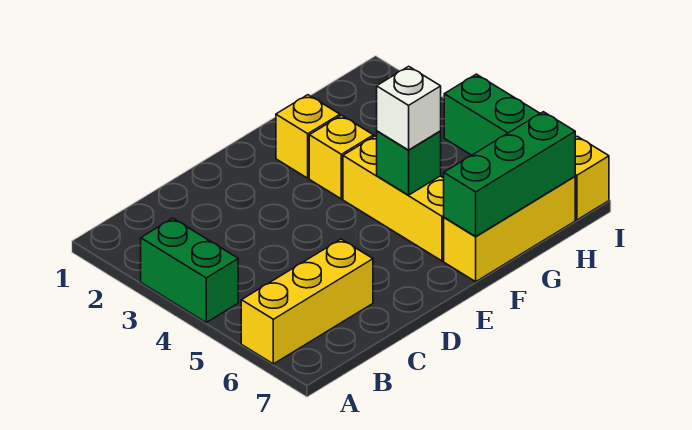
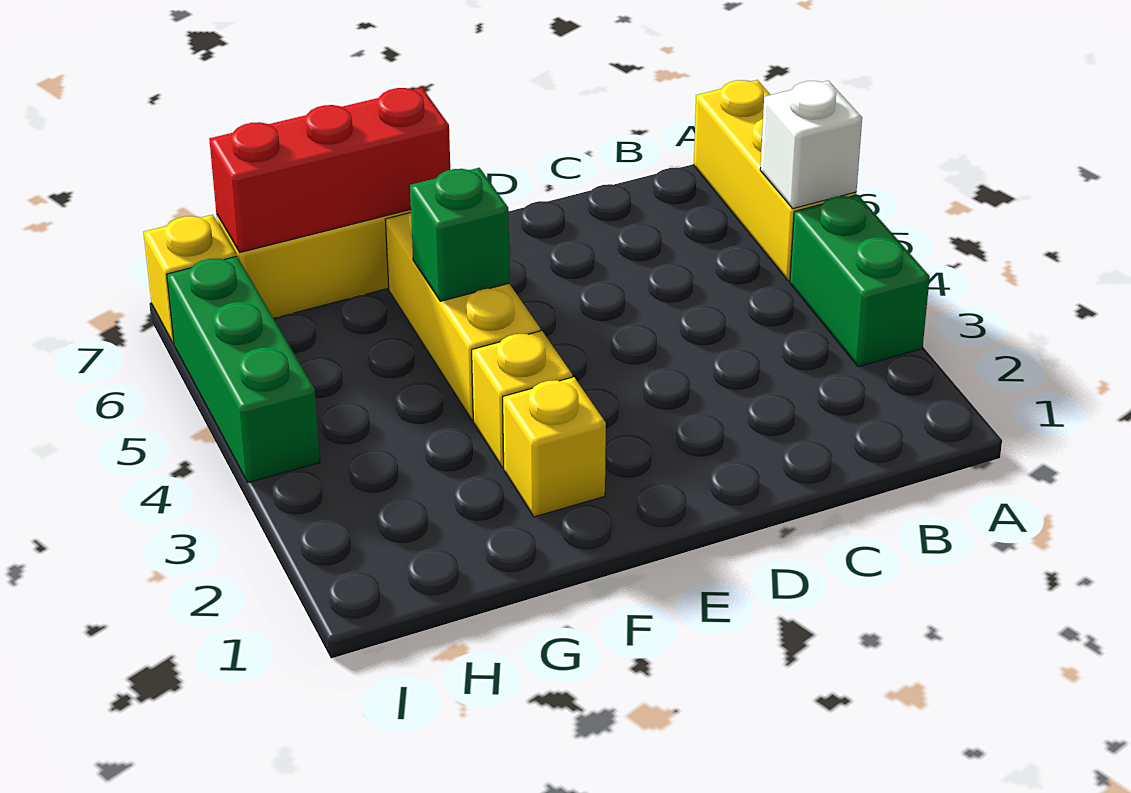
yellow 1x3 brick [241,239,373,364] -> yellow 1x3 brick turned to [694,80,856,281]
white 1x1 brick [377,66,441,150] -> white 1x1 brick moved to [760,81,862,209]
green 1x3 brick [444,112,575,236] -> red 1x3 brick [209,88,450,252]

